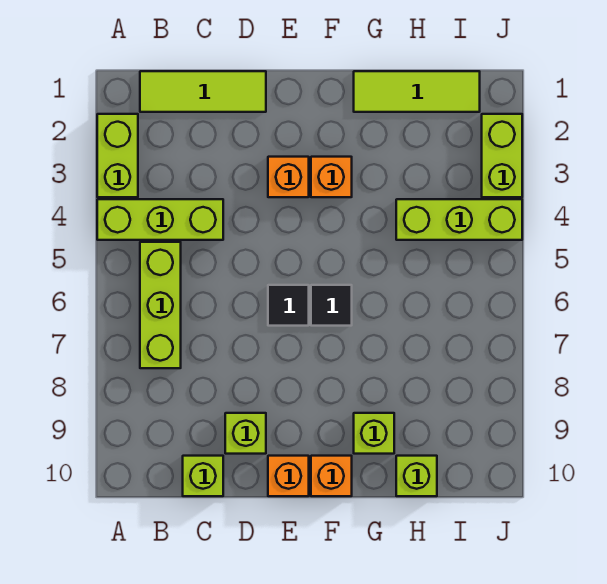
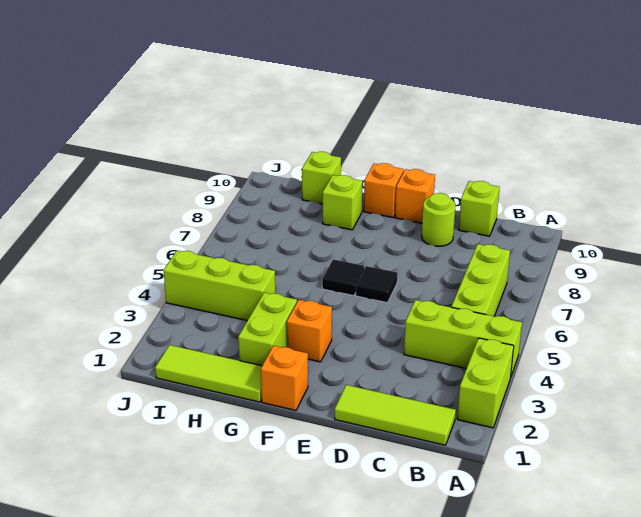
lime 1x1 brick [225,413,266,454] -> lime 1x1 round brick [422,193,455,246]
orange 1x1 brick [268,157,309,197] -> orange 1x1 brick moved to [261,346,308,411]
lime 1x2 brick [482,114,522,197] -> lime 1x2 brick moved to [238,292,297,366]

